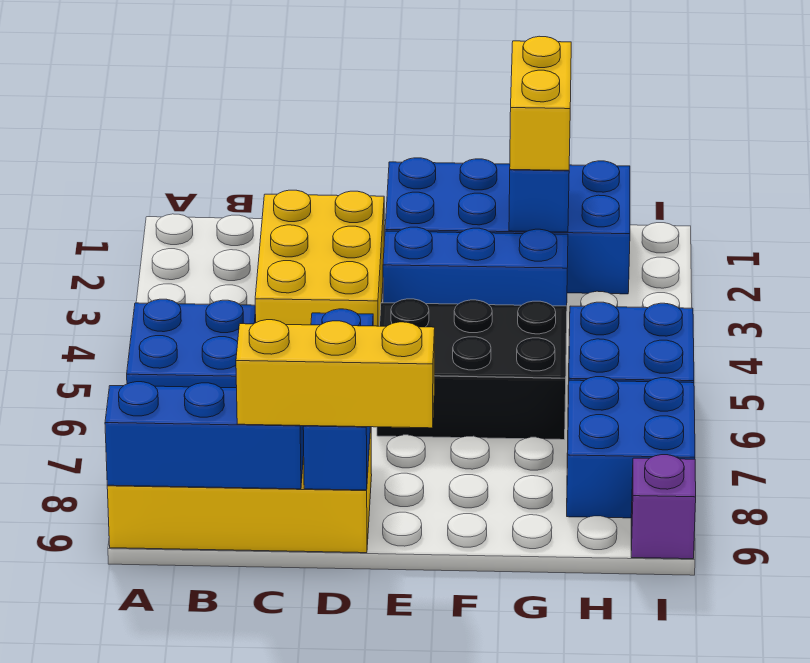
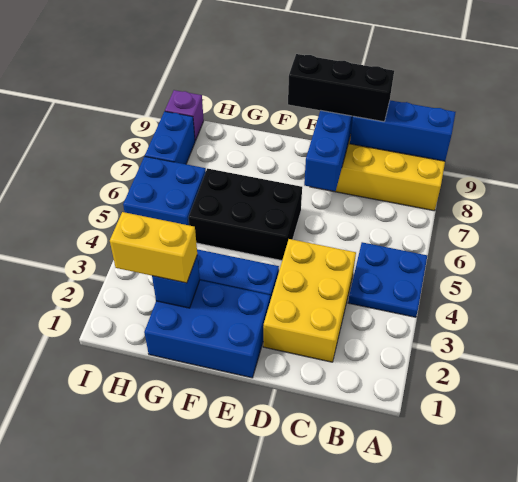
yellow 1x3 brick [236,320,435,428] -> black 1x3 brick [288,54,394,122]
blue 2x4 brick [385,158,630,294] -> blue 2x3 brick [144,280,270,378]
yellow 1x2 brick [510,36,571,170] -> yellow 1x2 brick turned to [110,212,197,283]
blue 2x2 brick [567,377,695,518] -> blue 1x2 brick [145,111,195,164]

